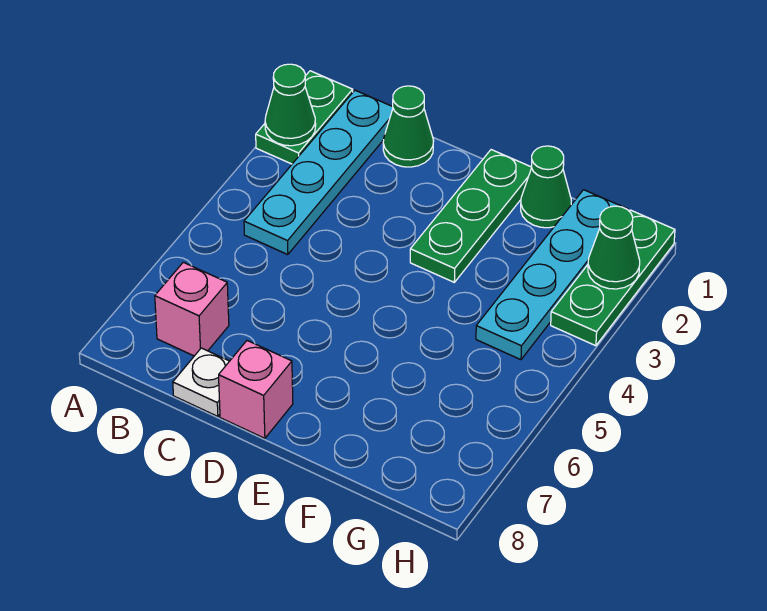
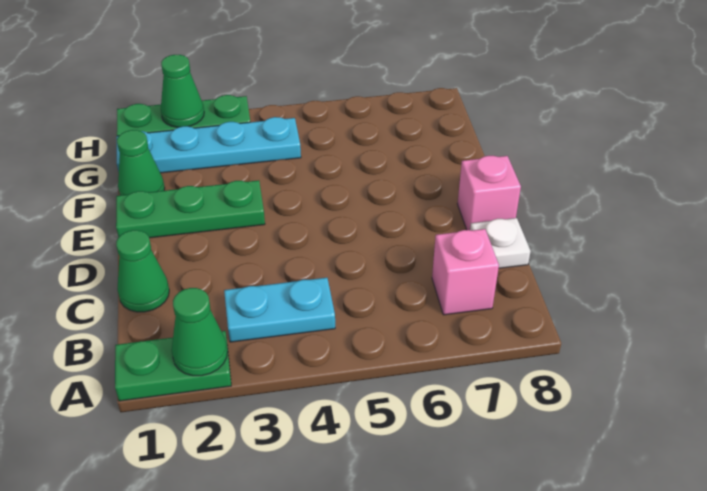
cyan 1x4 plate [244,90,393,255] -> cyan 1x2 plate [224,278,335,342]

